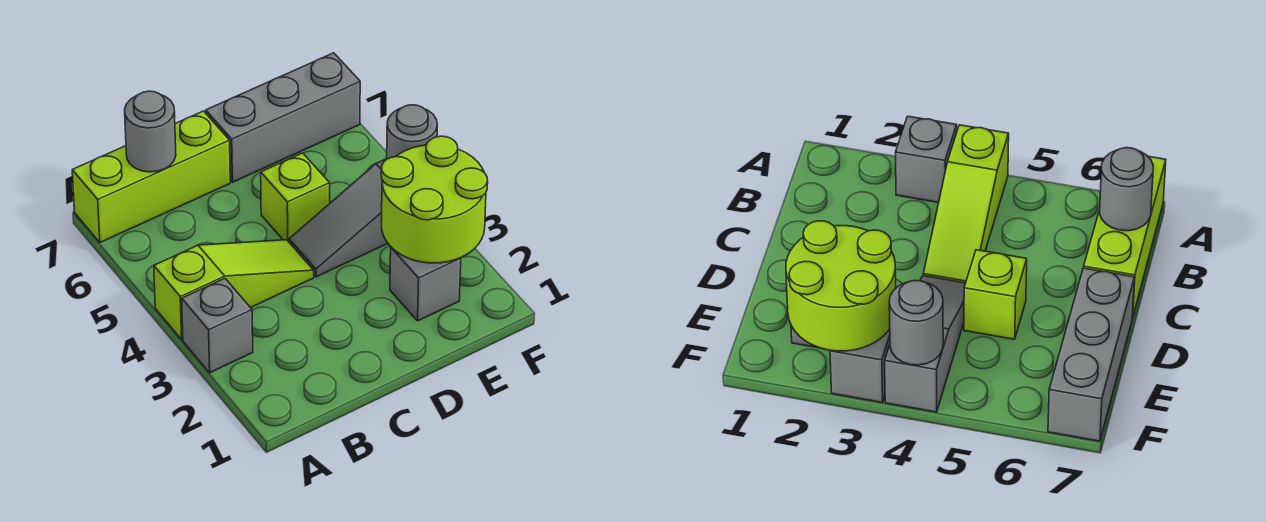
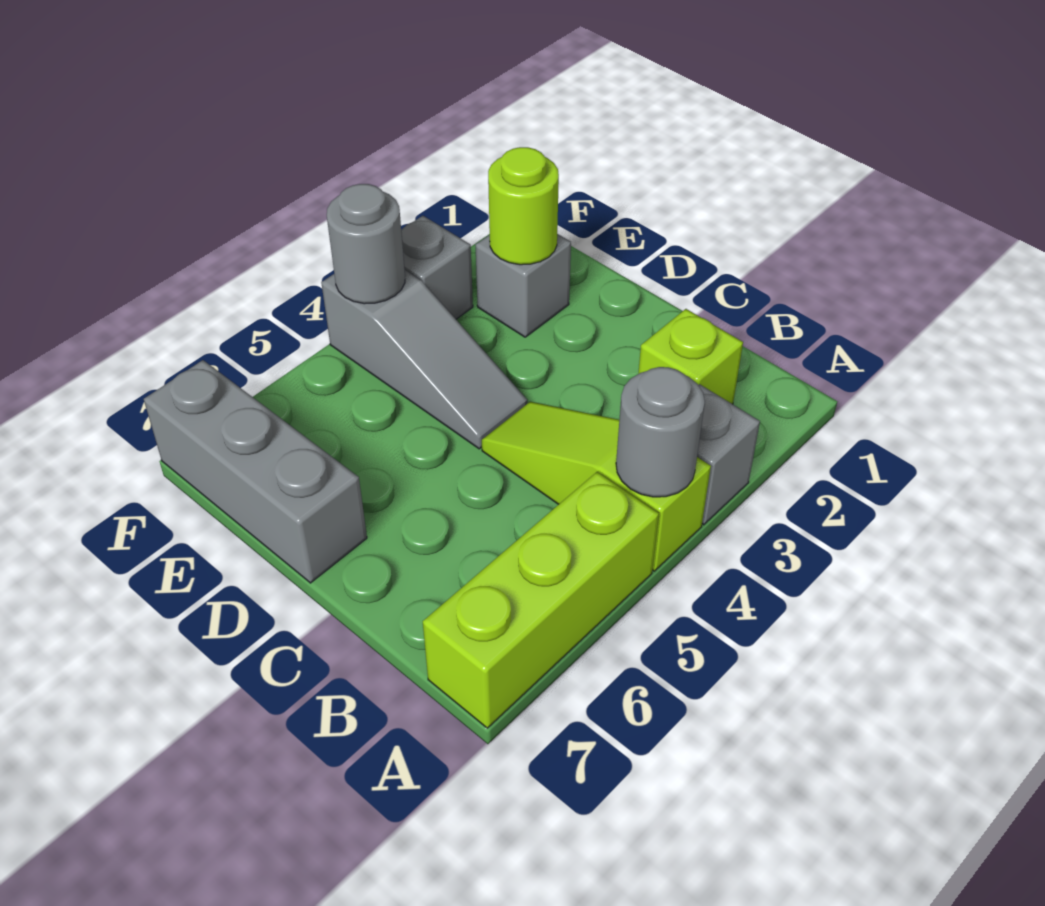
lime 1x3 brick [72,111,230,242] -> lime 1x3 brick turned to [423,472,659,728]
grey 1x1 round brick [125,91,176,172] -> grey 1x1 round brick moved to [616,367,705,497]
lime 1x1 brick [261,153,330,242] -> lime 1x1 brick moved to [638,309,743,404]
lime 2x2 round brick [381,136,488,263] -> lime 1x1 round brick [488,147,559,265]

